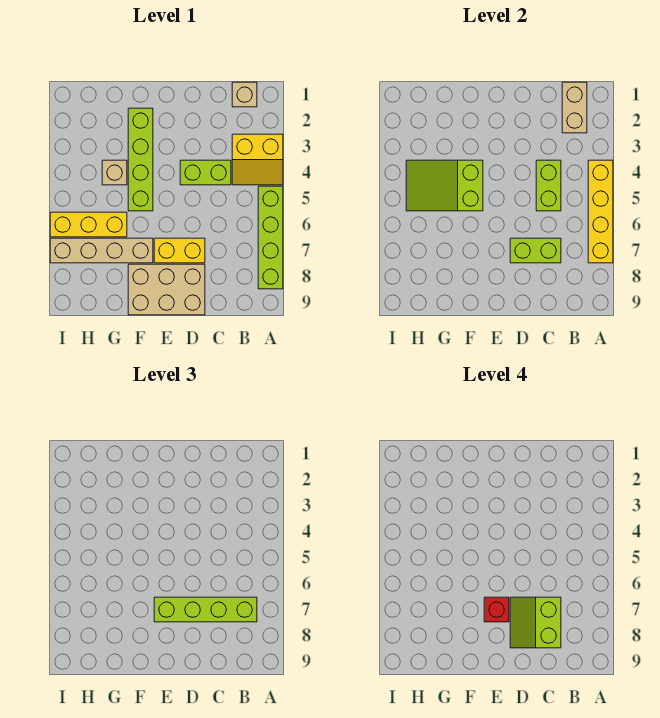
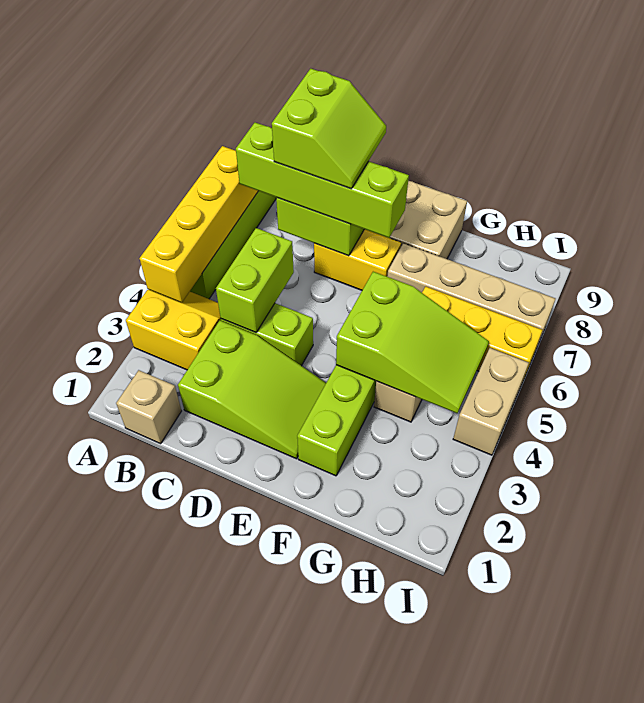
tan 1x2 brick [562,82,587,133] -> tan 1x2 brick moved to [453,348,529,455]
none -> lime 2x3 slope [178,321,326,459]
red 1x1 brick [484,597,509,622] -> none

